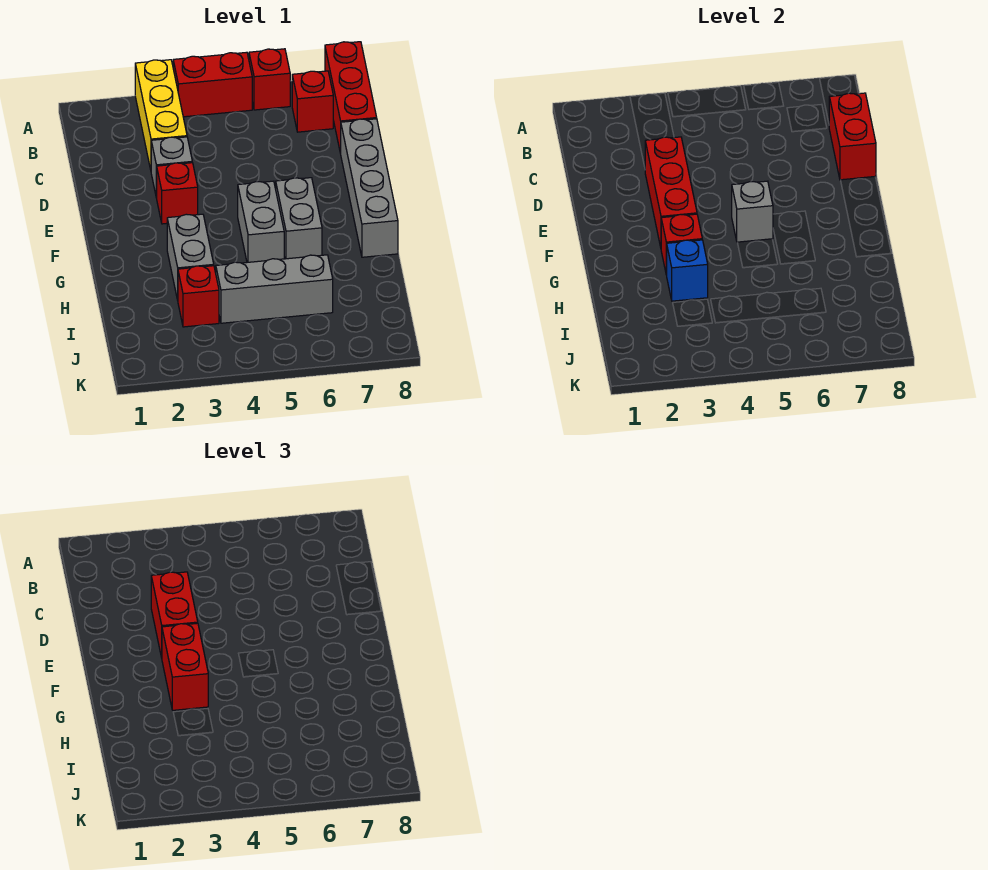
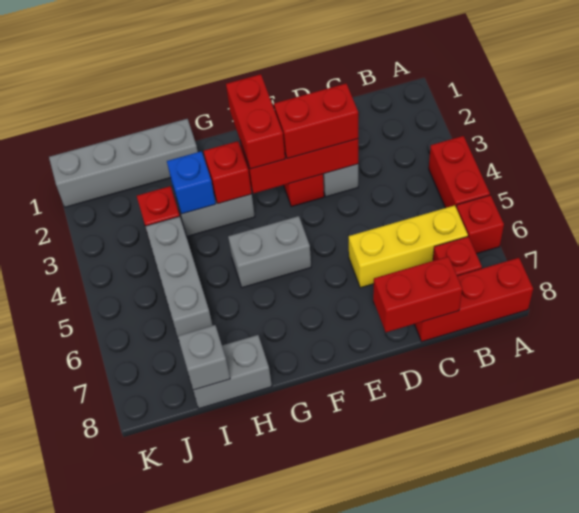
yellow 1x3 brick [135,60,187,170] -> yellow 1x3 brick moved to [349,205,468,288]
grey 1x4 brick [341,119,398,257] -> grey 1x4 brick moved to [49,119,198,207]
red 1x2 brick [162,623,208,710] -> red 1x2 brick turned to [226,74,285,169]
grey 1x1 brick [732,181,773,242] -> grey 1x1 brick moved to [178,325,230,390]
grey 1x2 brick [276,178,322,259] -> grey 1x2 brick moved to [193,335,272,409]

